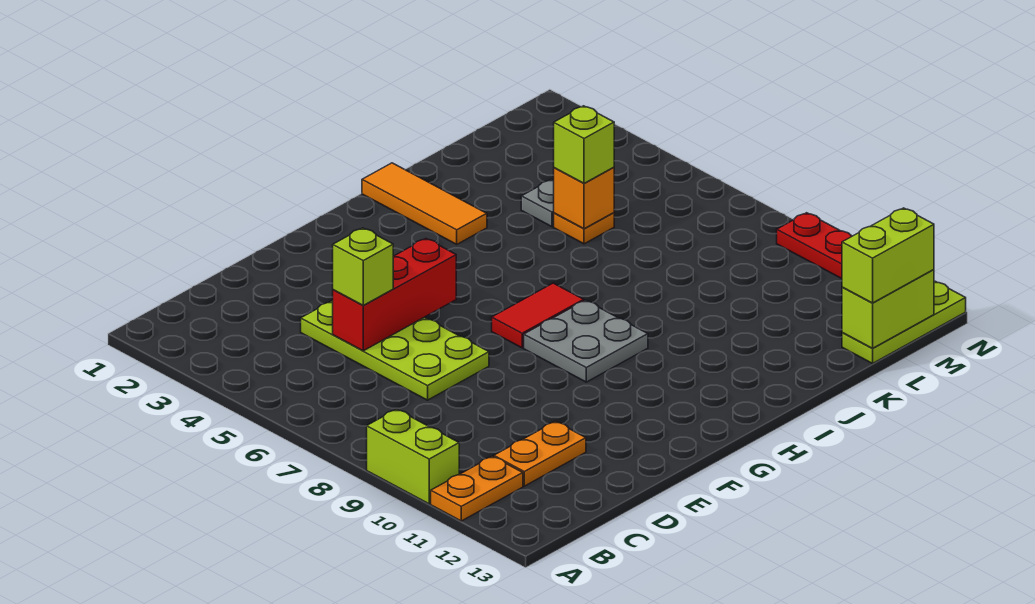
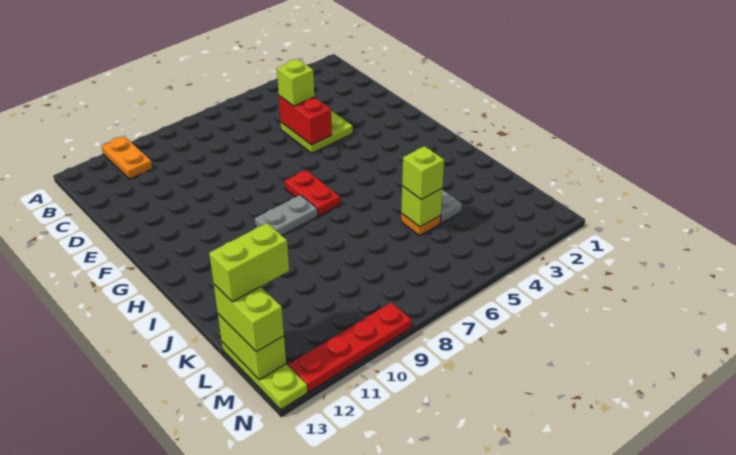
lime 1x2 brick [367,409,459,504] -> lime 1x2 brick moved to [209,223,289,302]
orange 1x2 plate [494,421,586,486] -> none
lime 2x4 plate [301,300,489,400] -> lime 2x2 plate [281,111,353,153]
red 1x3 brick [333,239,456,351] -> red 1x2 brick [279,96,332,145]
red 1x2 tile [492,283,584,348] -> red 1x2 plate [285,170,340,216]
grey 2x2 plate [524,300,648,382] -> grey 1x2 plate [255,195,318,235]
orange 1x3 tile [362,163,487,244] -> none
orange 1x1 brick [553,167,614,229] -> lime 1x1 brick [401,186,442,227]

